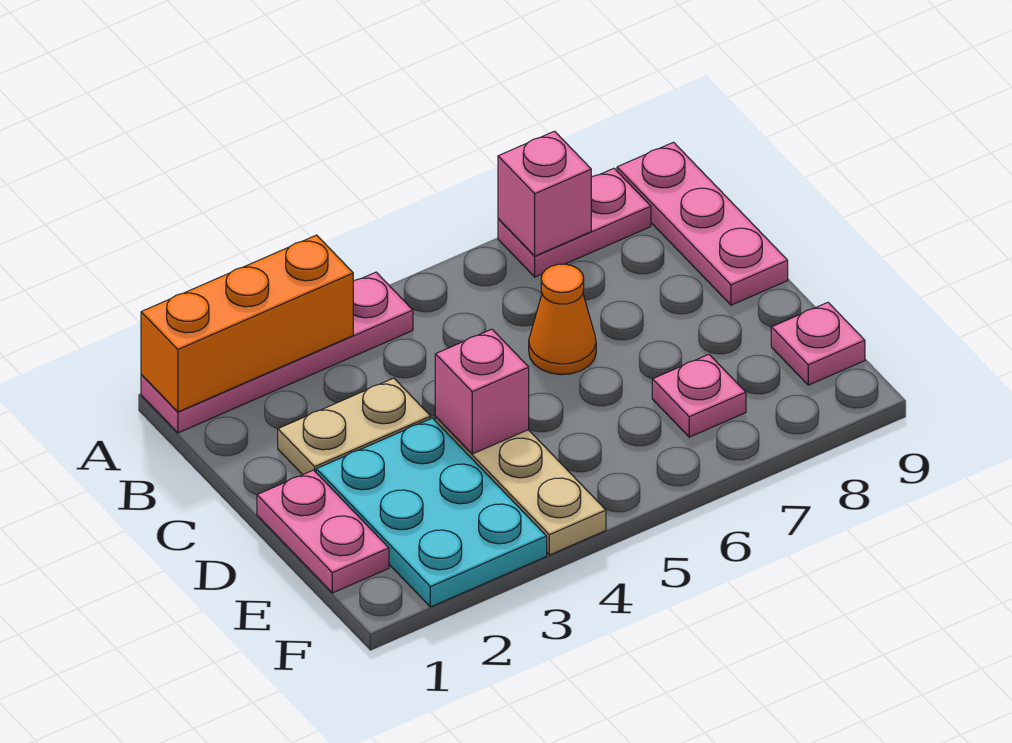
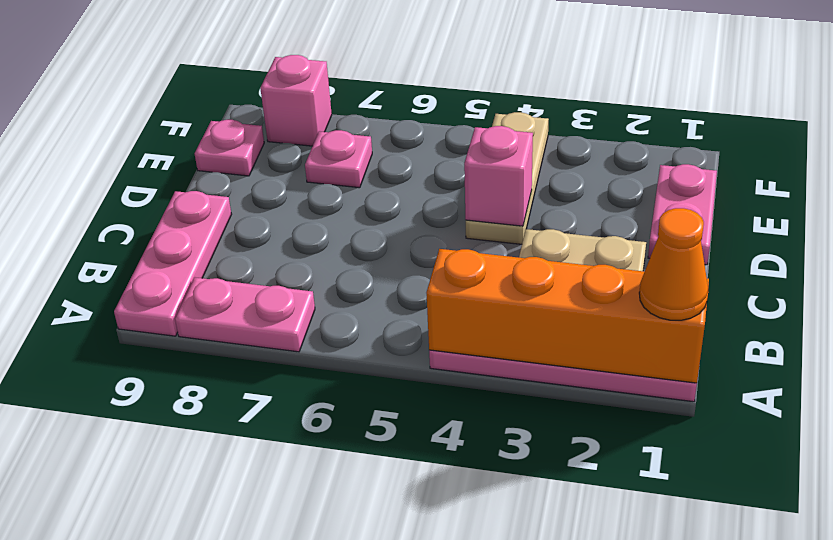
orange 1x3 brick [141,235,353,412] -> orange 1x4 brick [426,249,709,383]
pink 1x1 brick [498,131,591,256] -> pink 1x1 brick moved to [260,55,332,146]
orange 1x1 cone [529,264,596,375] -> orange 1x1 cone moved to [639,208,708,320]
cyan 2x3 plate [316,418,547,607] -> none

